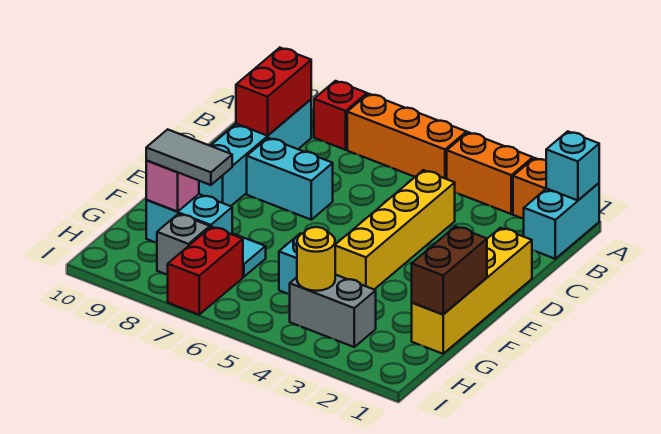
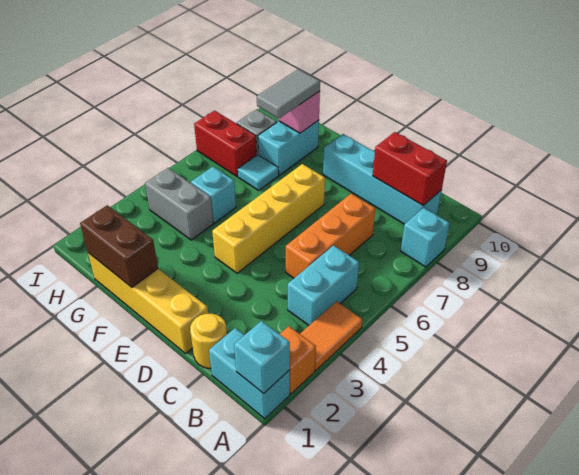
orange 1x2 brick [447,132,533,214] -> orange 1x2 tile [300,301,363,370]
orange 1x3 brick [347,94,467,179] -> orange 1x3 brick moved to [286,194,375,278]
red 1x1 brick [314,81,367,150] -> cyan 1x1 brick [401,208,450,267]
yellow 1x4 brick [335,170,455,289] -> yellow 1x4 brick turned to [212,164,325,273]
cyan 1x2 brick [247,138,333,220] -> cyan 1x2 brick moved to [288,245,359,325]
grey 1x2 brick [290,275,376,347] -> grey 1x2 brick turned to [145,168,214,240]
yellow 1x1 round brick [297,227,335,291] -> yellow 1x1 round brick moved to [190,314,227,368]

